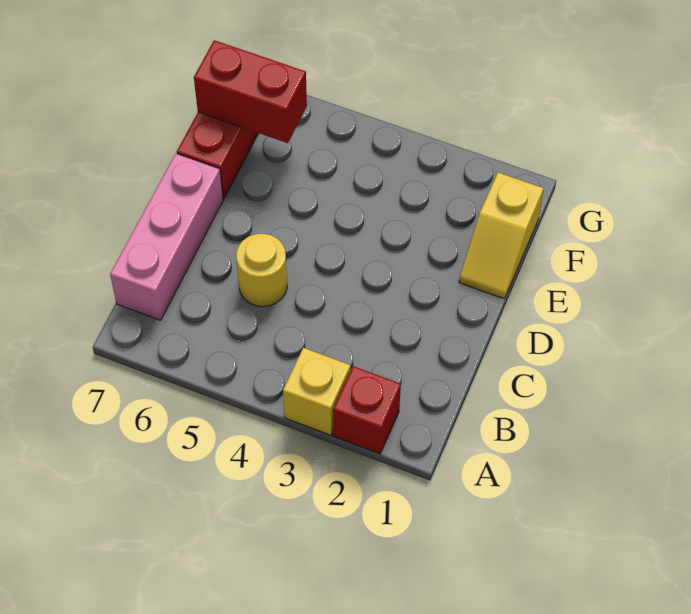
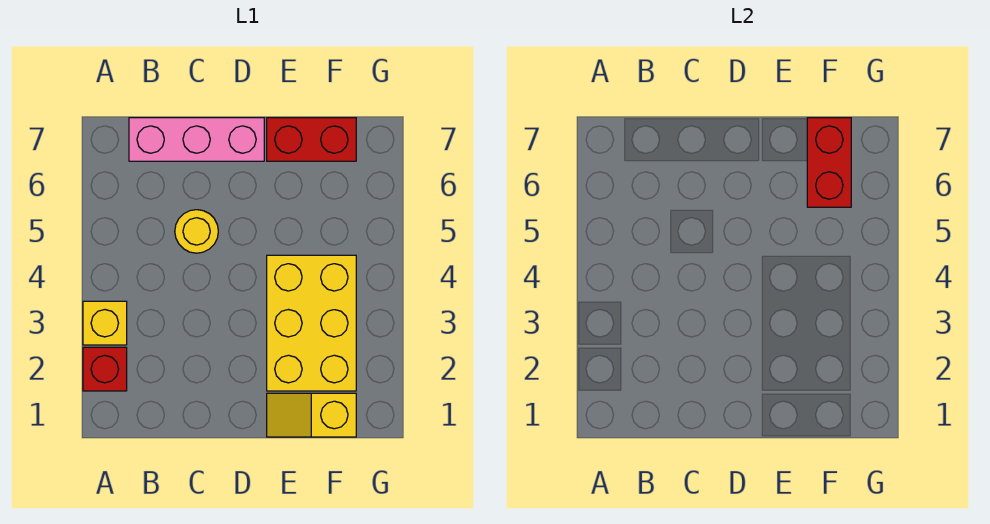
none -> yellow 2x3 brick [267,255,356,391]

